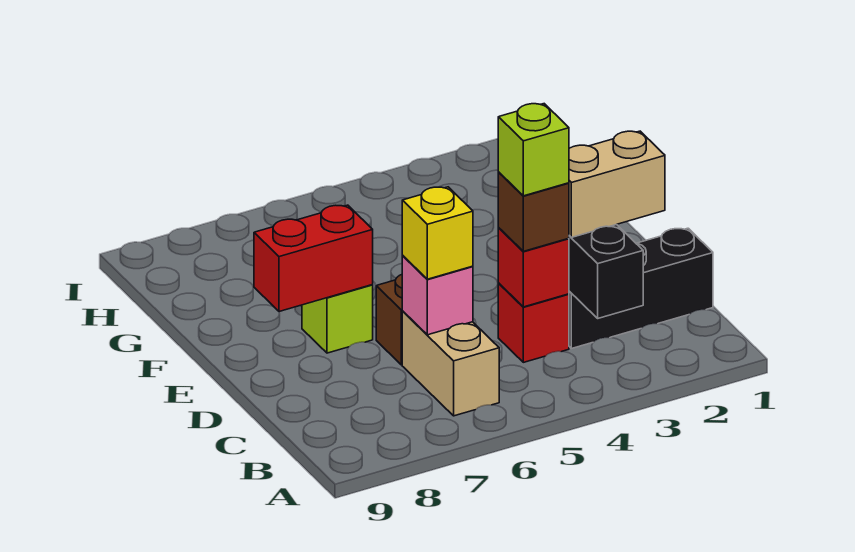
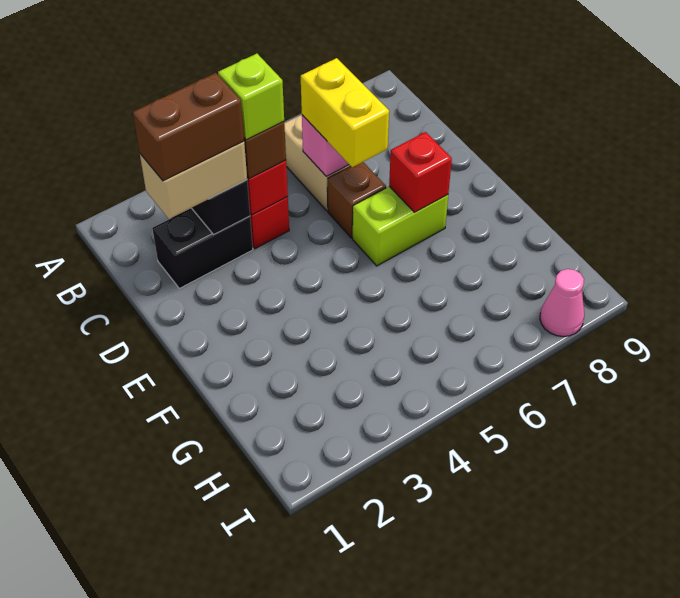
black 1x3 brick [569,228,713,349] -> black 1x2 brick [152,208,253,288]
none -> brown 1x2 brick [133,73,244,181]
yellow 1x1 brick [402,187,473,279] -> yellow 1x2 brick [301,58,389,167]
lime 1x1 brick [302,285,373,353] -> lime 1x2 brick [353,186,448,266]
red 1x2 brick [254,205,373,312] -> red 1x1 brick [389,132,452,212]
none -> pink 1x1 cone [540,269,584,337]

